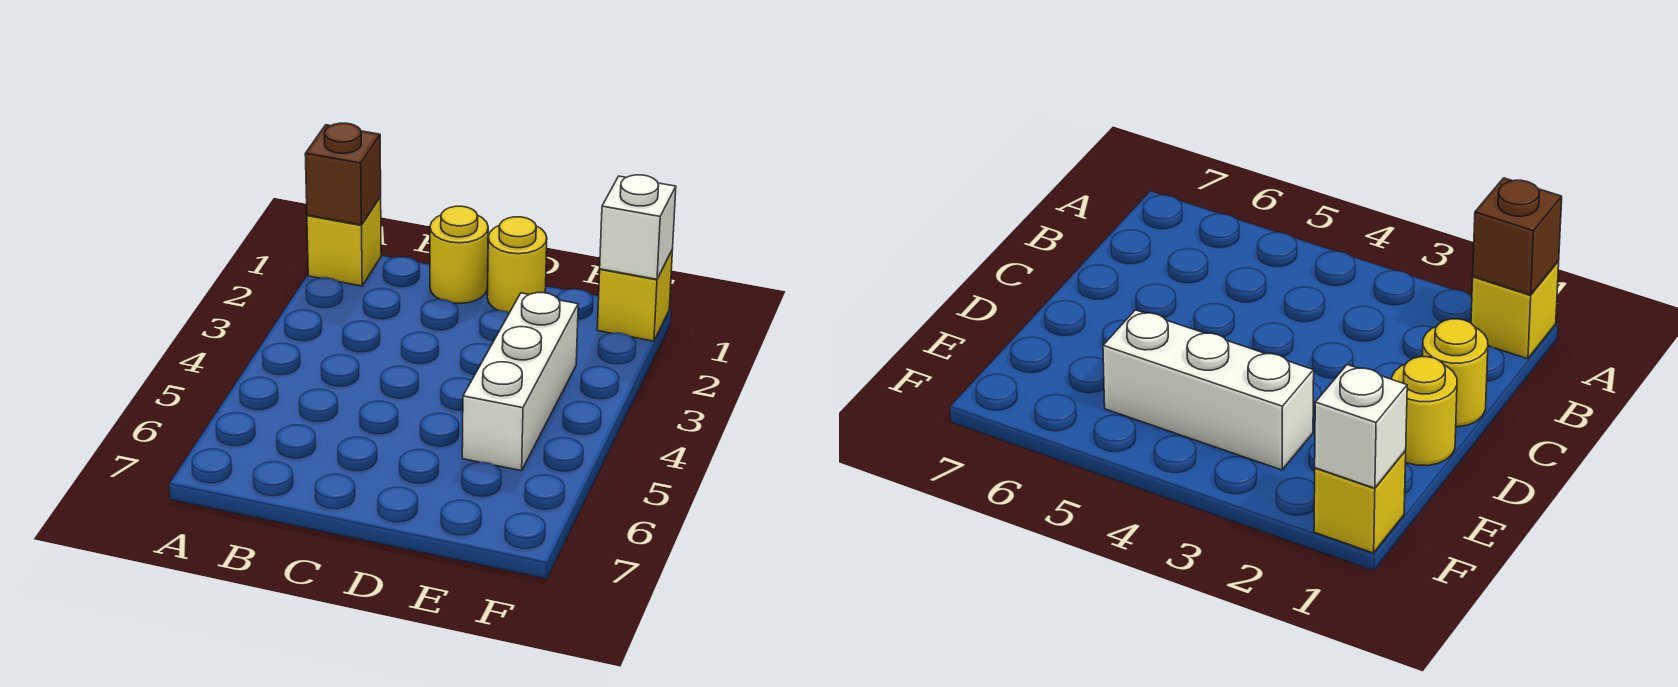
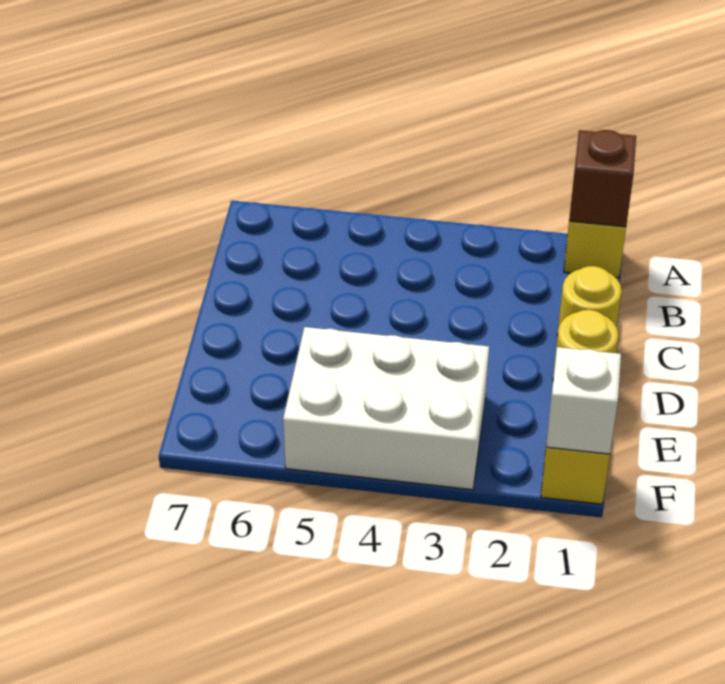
white 1x3 brick [462,293,578,471] -> white 2x3 brick [283,327,489,490]

